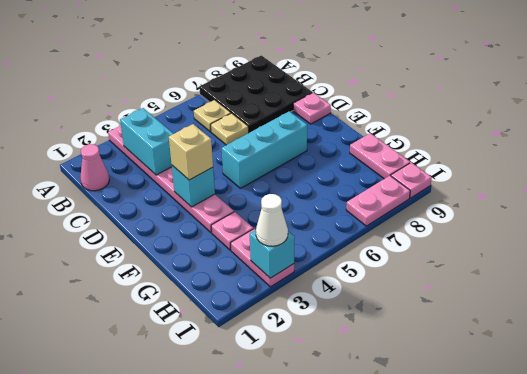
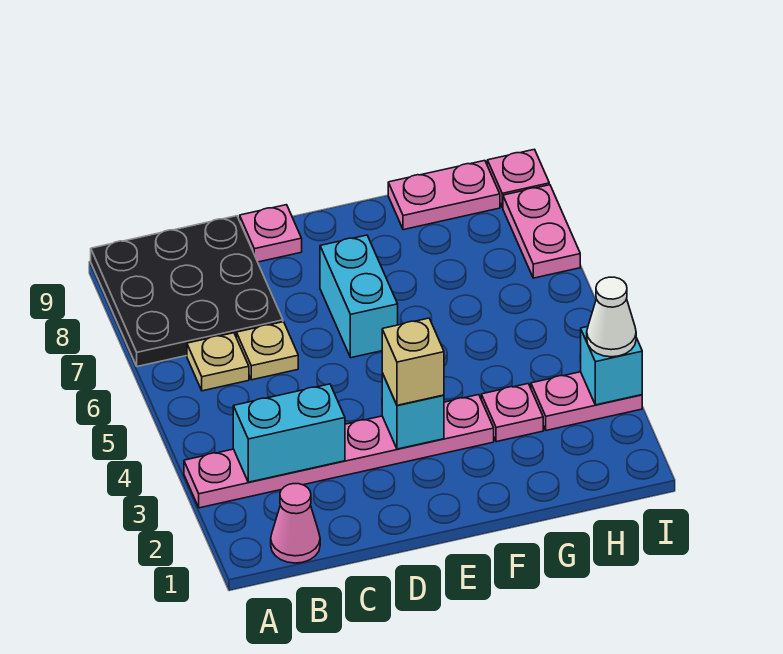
cyan 1x3 brick [222,111,307,188] -> cyan 1x2 brick [320,235,398,358]

